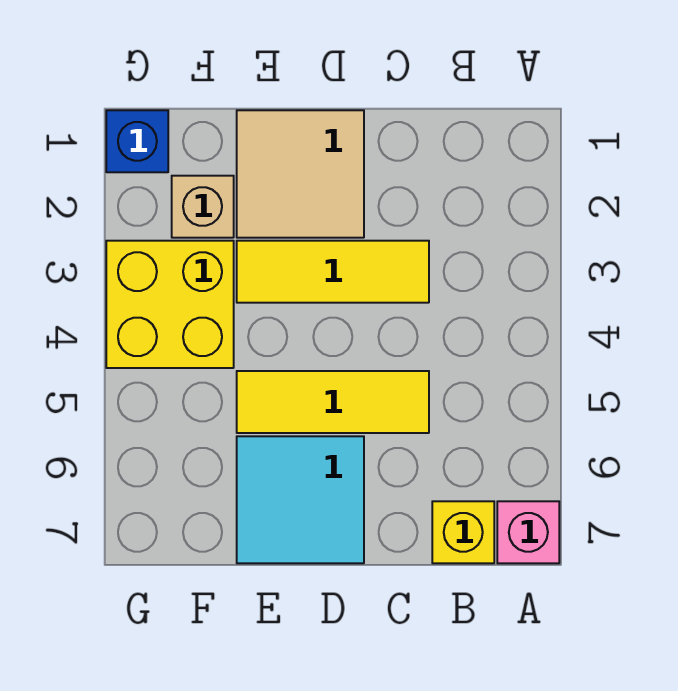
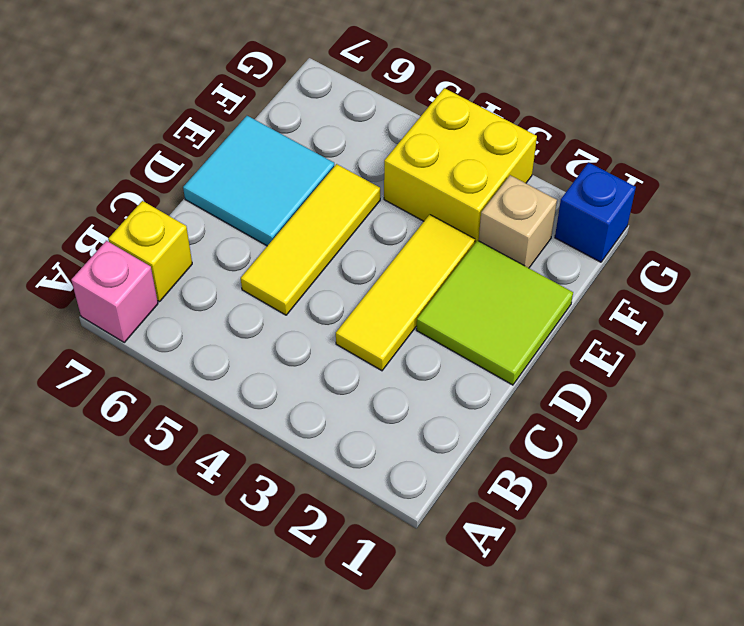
tan 2x2 tile [237,110,364,238] -> lime 2x2 tile [416,241,573,385]

